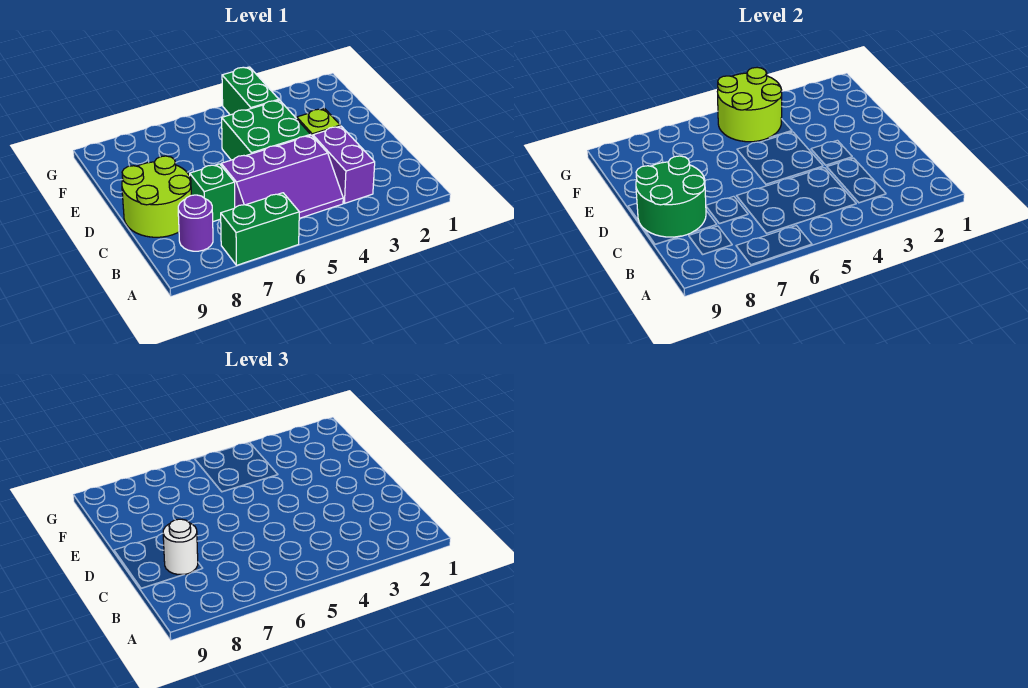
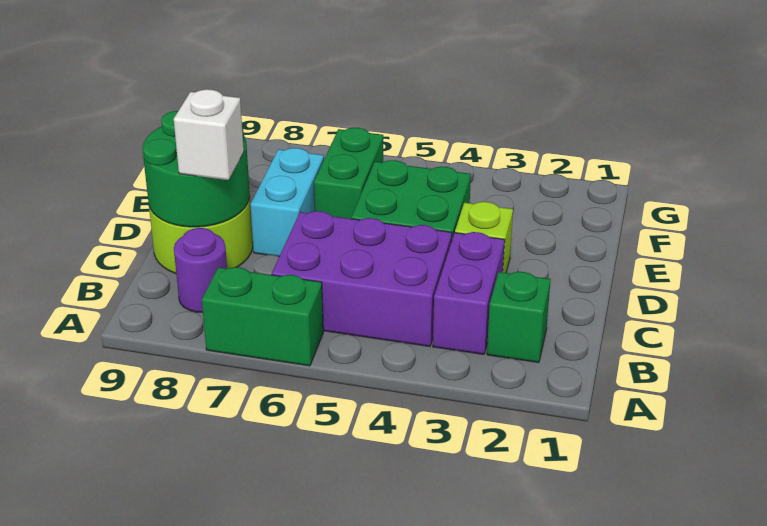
purple 2x3 slope [221,135,343,218] -> purple 2x3 brick [272,211,452,346]
green 1x1 brick [190,164,235,222] -> green 1x1 brick moved to [487,272,551,363]
white 1x1 round brick [163,519,198,574] -> white 1x1 brick [174,89,244,180]
none -> cyan 1x2 brick [250,148,324,256]
green 1x2 brick [222,67,279,115] -> green 1x2 brick moved to [314,128,383,219]
lime 2x2 round brick [718,67,782,142] -> none

